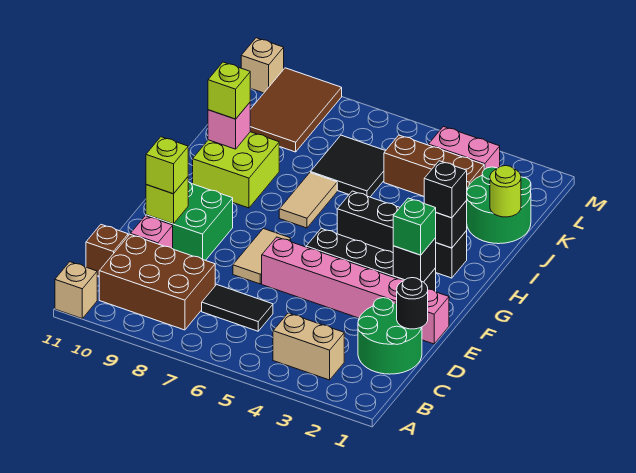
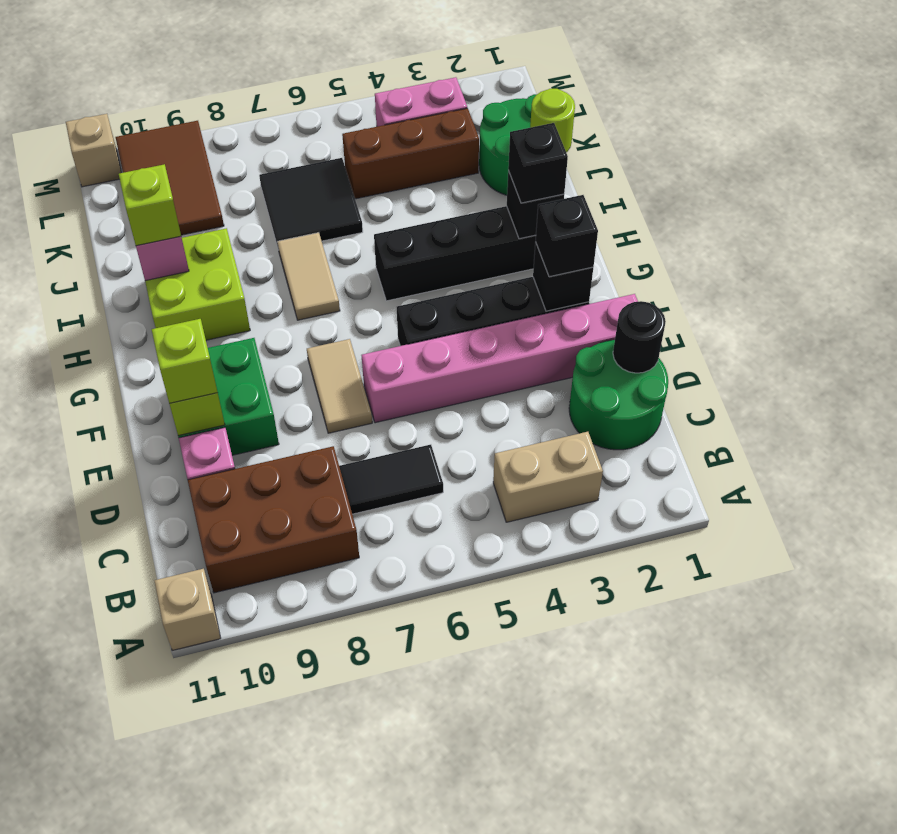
brown 1x1 brick [86,225,128,276] -> none
green 1x1 brick [393,198,436,255] -> black 1x1 brick [536,195,598,277]

